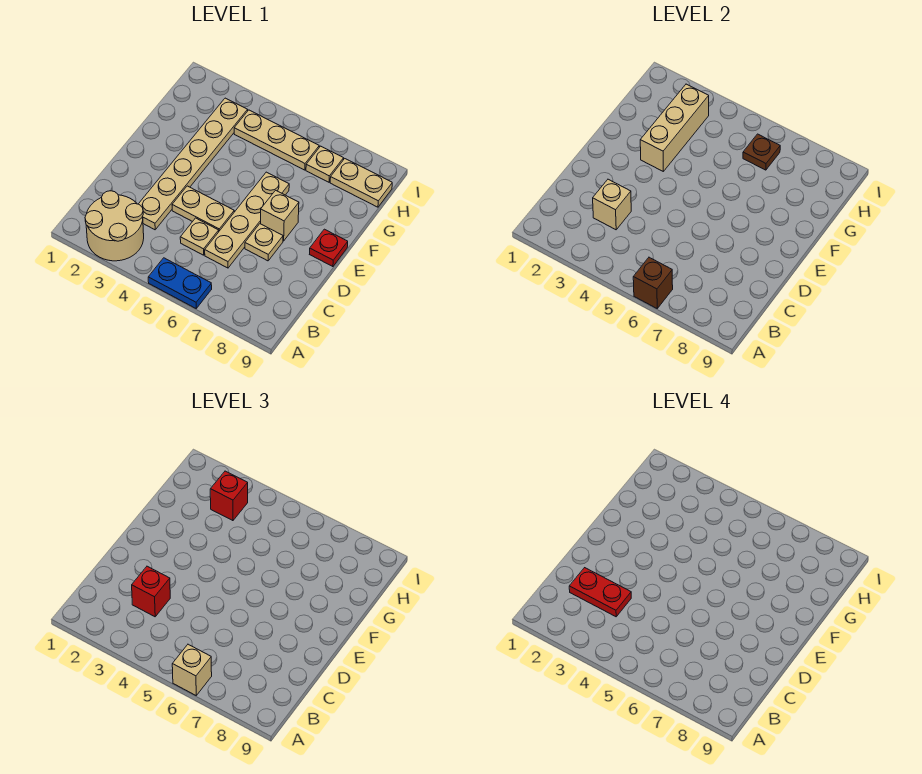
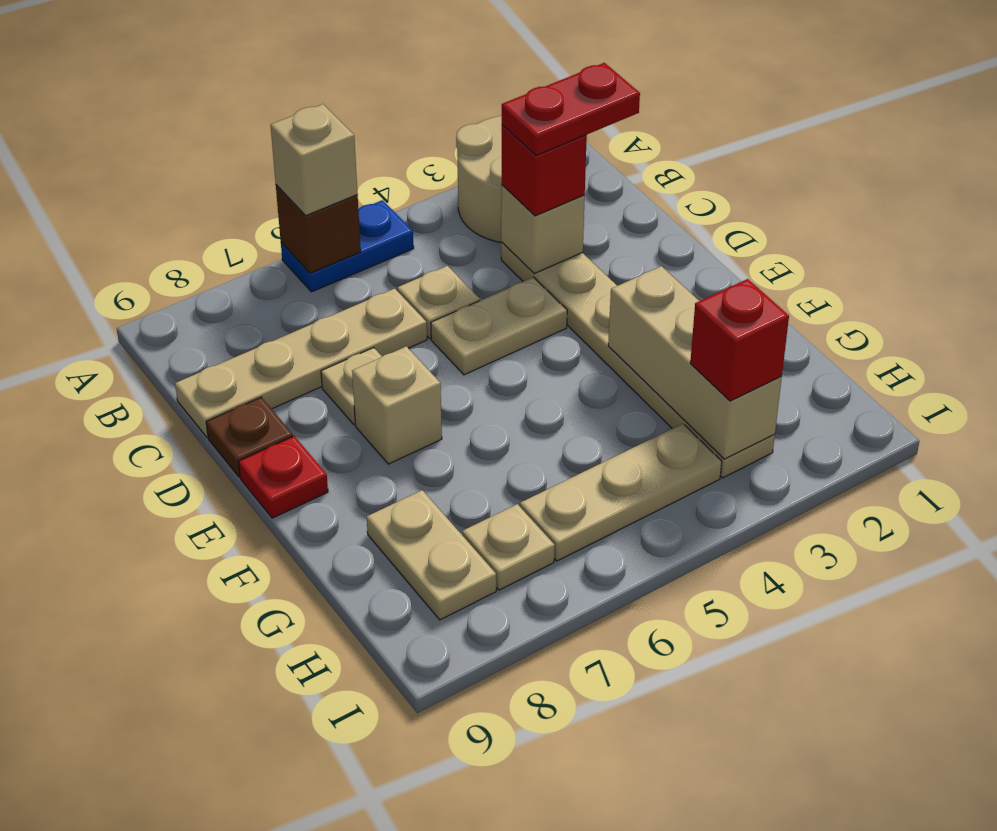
tan 1x4 plate [205,172,289,268] -> tan 1x4 plate turned to [175,288,427,437]
brown 1x1 plate [743,134,780,170] -> brown 1x1 plate moved to [206,397,293,477]
tan 1x2 plate [330,159,392,207] -> tan 1x2 plate turned to [367,490,496,620]

